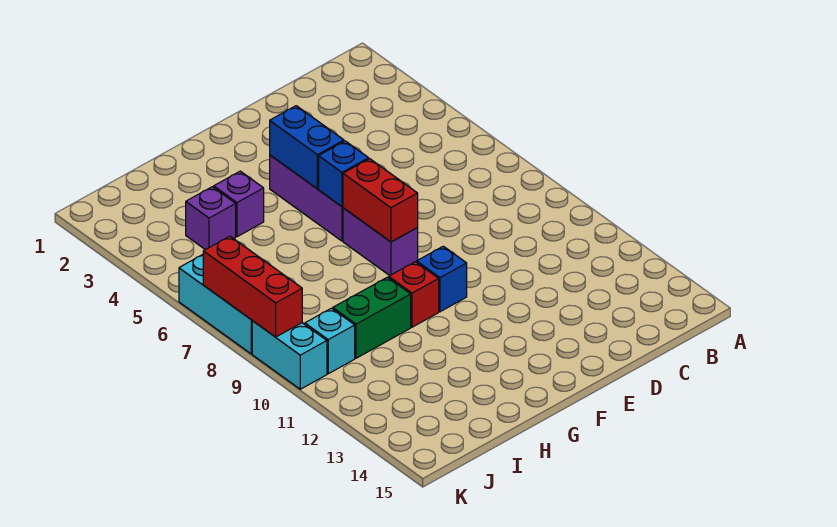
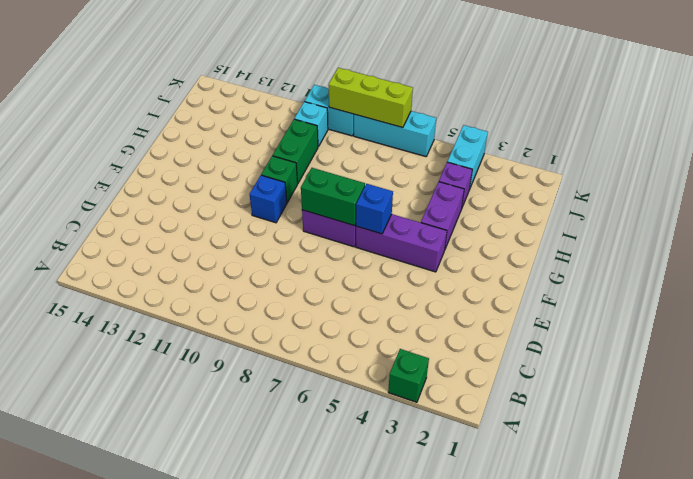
none -> green 1x1 brick [388,349,429,402]
blue 1x2 brick [270,106,344,189] -> none
red 1x2 brick [343,159,418,242] -> green 1x2 brick [301,168,365,226]
red 1x1 brick [389,262,439,327] -> green 1x1 brick [261,156,298,202]
purple 1x1 brick [214,171,264,237] -> purple 1x2 brick [421,182,464,249]
none -> cyan 1x2 brick [447,125,488,190]
red 1x3 brick [203,236,302,337] -> lime 1x3 brick [329,68,413,128]

